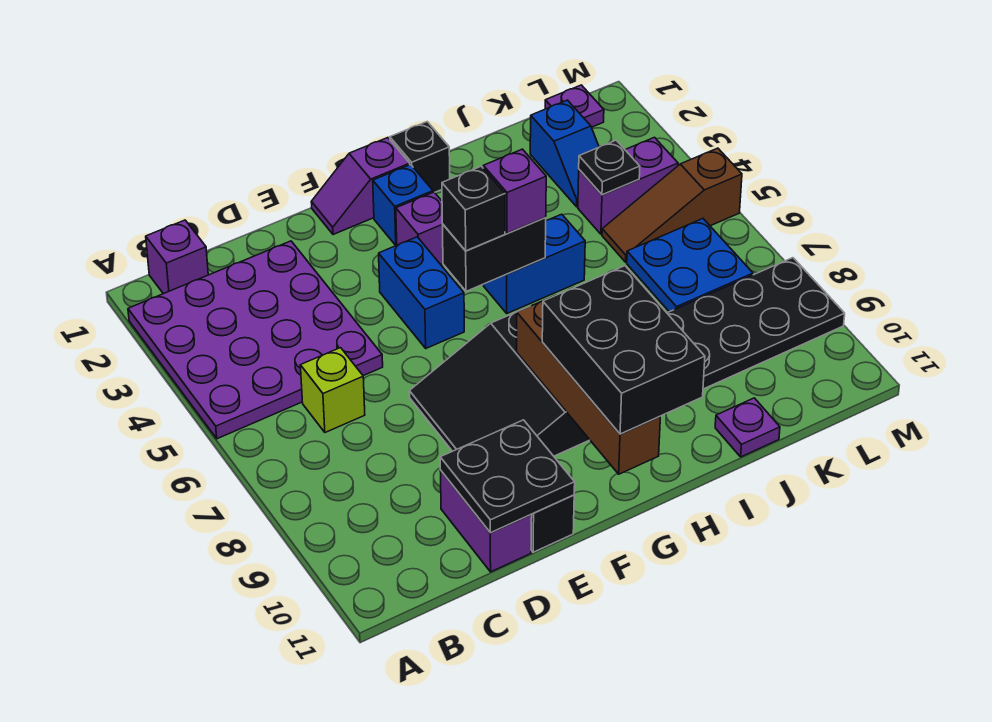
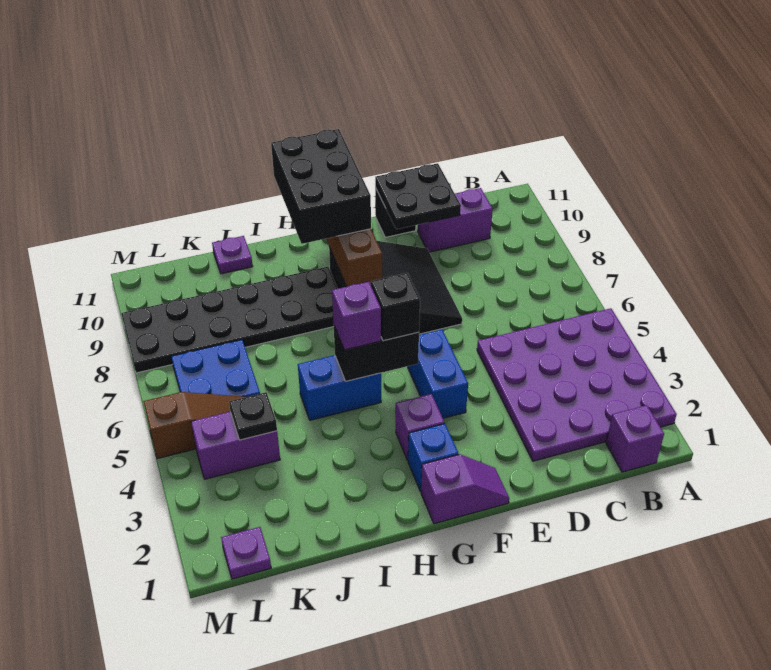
lime 1x1 brick [300,348,365,432] -> none
purple 1x2 brick [440,470,532,572] -> purple 1x2 brick turned to [418,188,493,252]
black 1x1 brick [390,122,450,192] -> none
blue 1x2 slope [530,100,599,207] -> none

